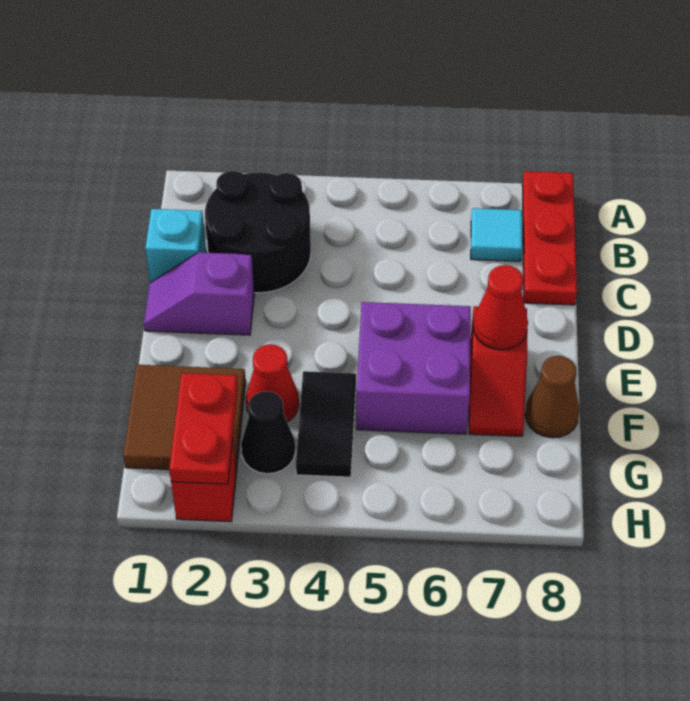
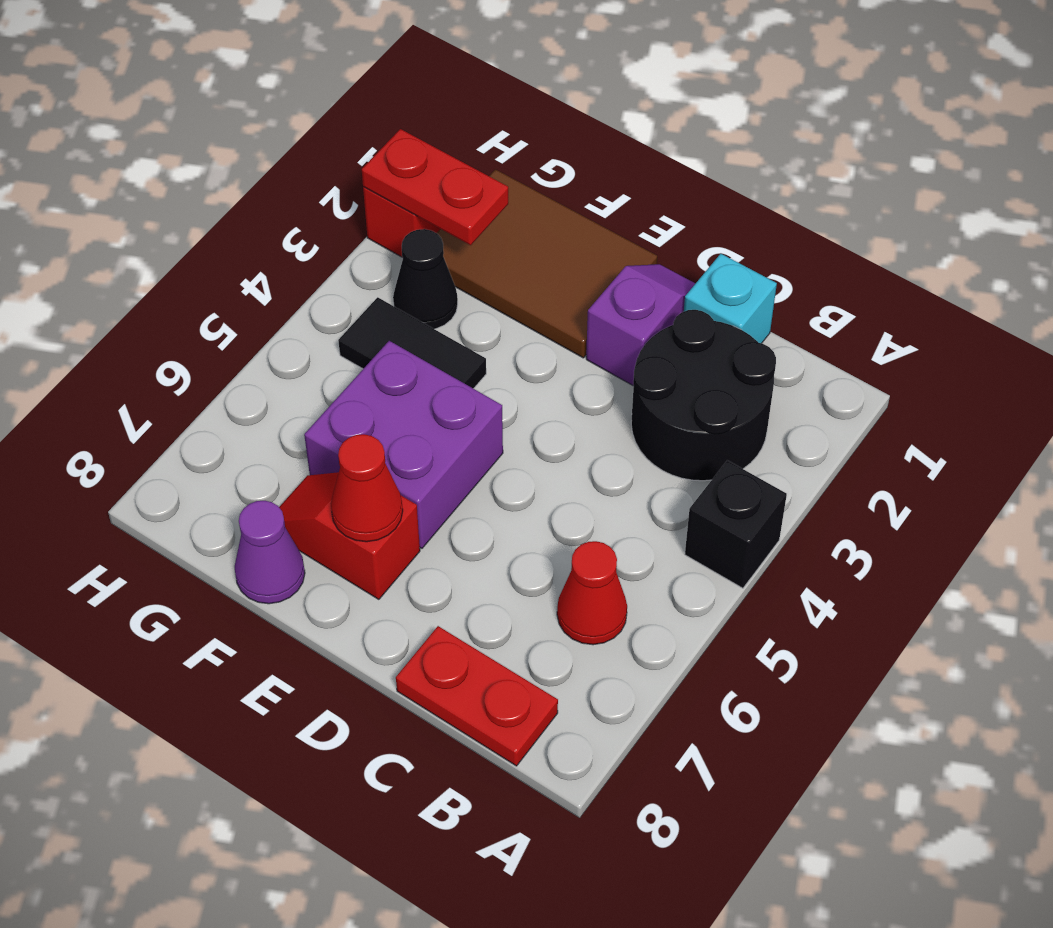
none -> black 1x1 brick [685,460,787,588]
red 1x3 plate [522,171,577,305] -> red 1x2 plate [396,626,558,766]
cyan 1x1 tile [471,208,522,261] -> none
brown 2x2 tile [123,365,246,472] -> brown 2x3 tile [437,169,657,358]
red 1x1 cone [246,344,299,422] -> red 1x1 cone moved to [557,541,627,645]
brown 1x1 cone [525,356,580,438] -> purple 1x1 cone [234,501,305,604]

